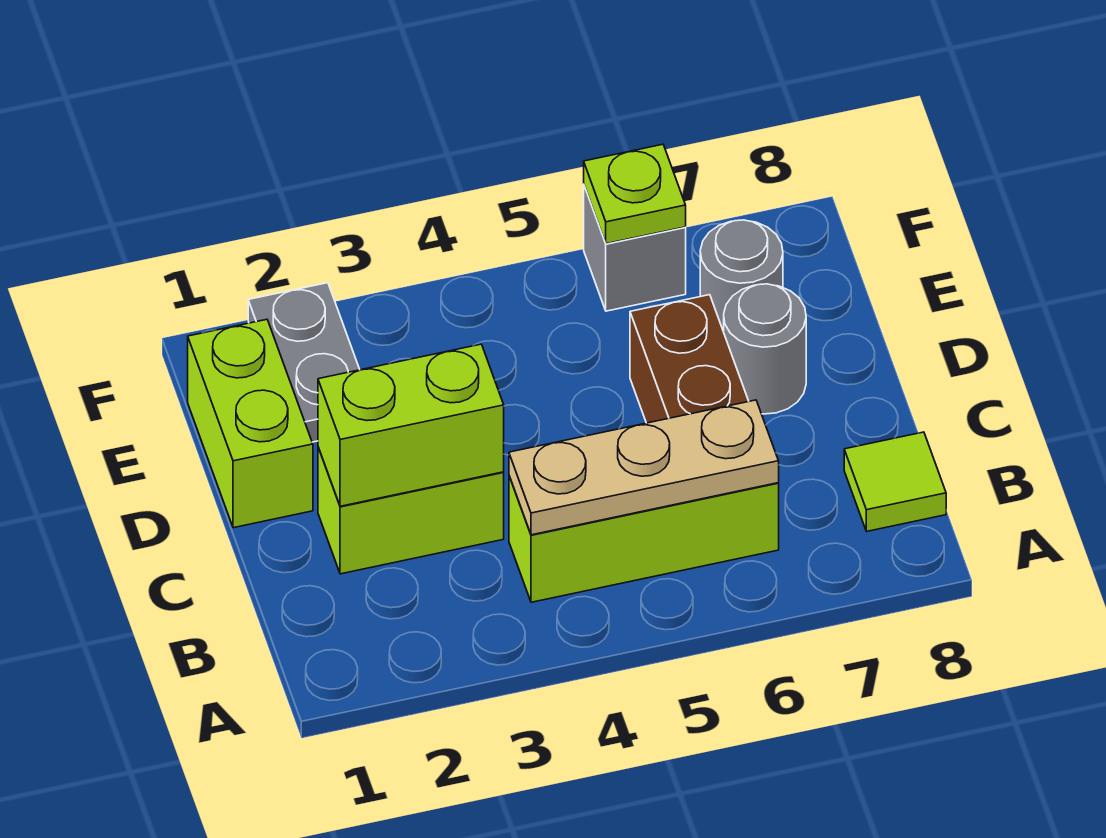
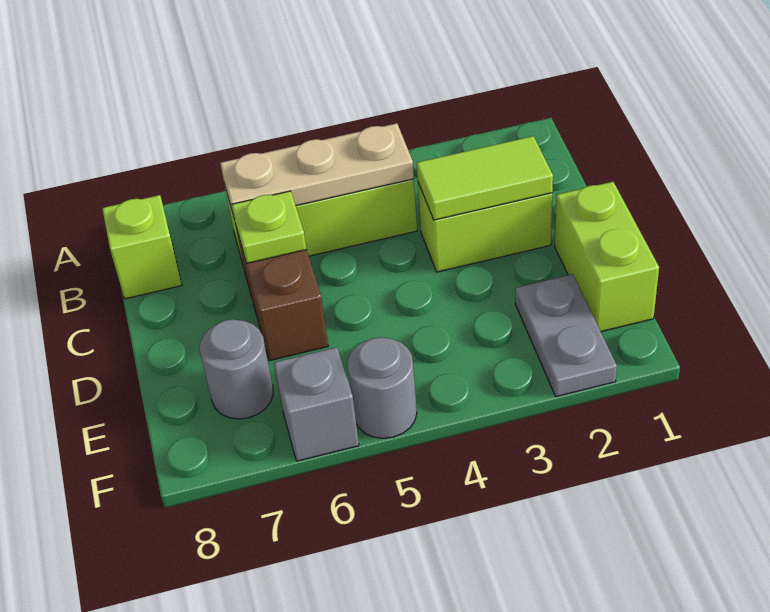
lime 1x1 tile [844,432,946,531] -> lime 1x1 brick [102,195,182,299]
lime 1x2 brick [318,344,504,506] -> lime 1x2 tile [416,136,553,220]
grey 1x1 round brick [724,284,806,414] -> grey 1x1 round brick moved to [347,337,417,438]
lime 1x1 plate [584,144,686,244] -> lime 1x1 plate moved to [232,191,306,264]

